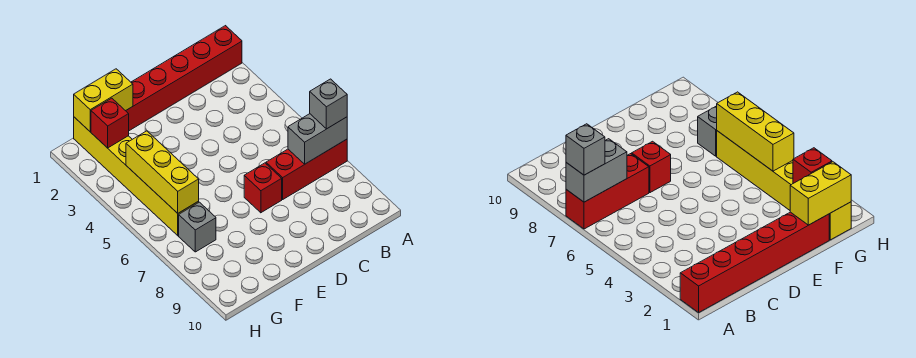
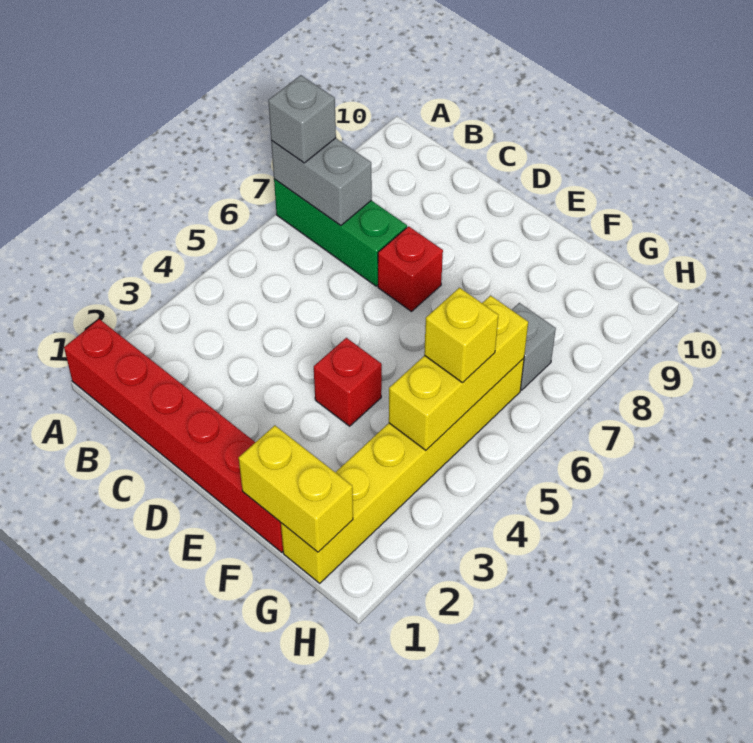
red 1x3 brick [266,139,347,199] -> green 1x3 brick [274,179,407,286]
red 1x1 brick [91,98,129,148] -> red 1x1 brick moved to [314,338,382,426]
none -> yellow 1x1 brick [424,288,498,383]

